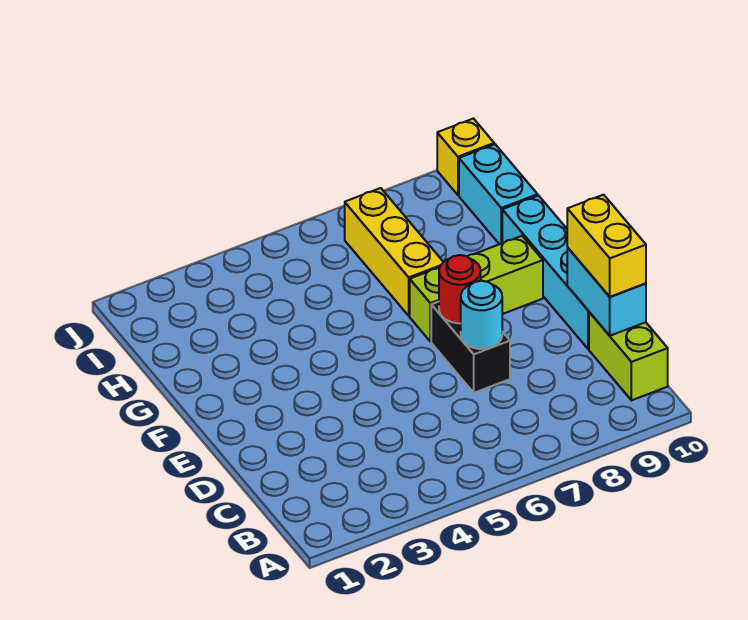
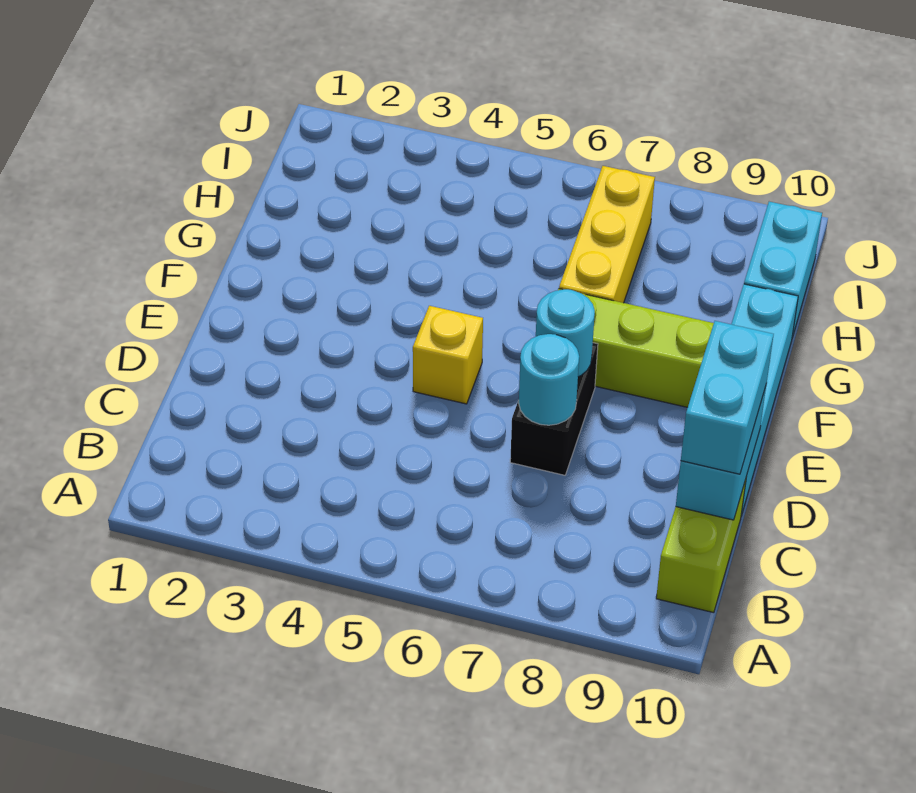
yellow 1x2 brick [567,195,646,297] -> cyan 1x2 brick [681,321,774,474]
red 1x1 round brick [439,255,481,323] -> cyan 1x1 round brick [536,289,595,377]
yellow 1x1 brick [437,119,494,195] -> yellow 1x1 brick moved to [413,306,483,404]

